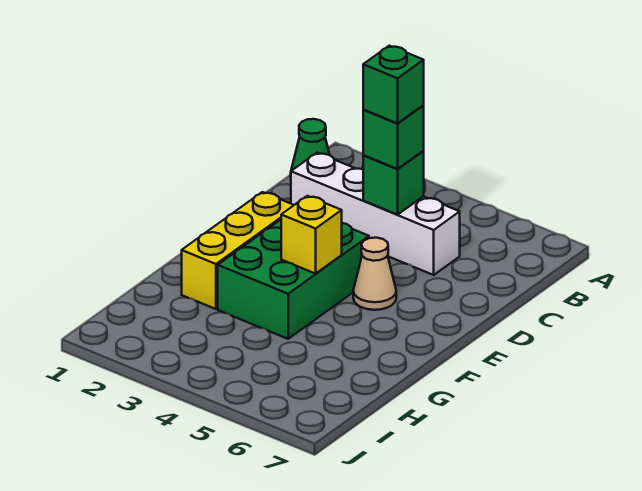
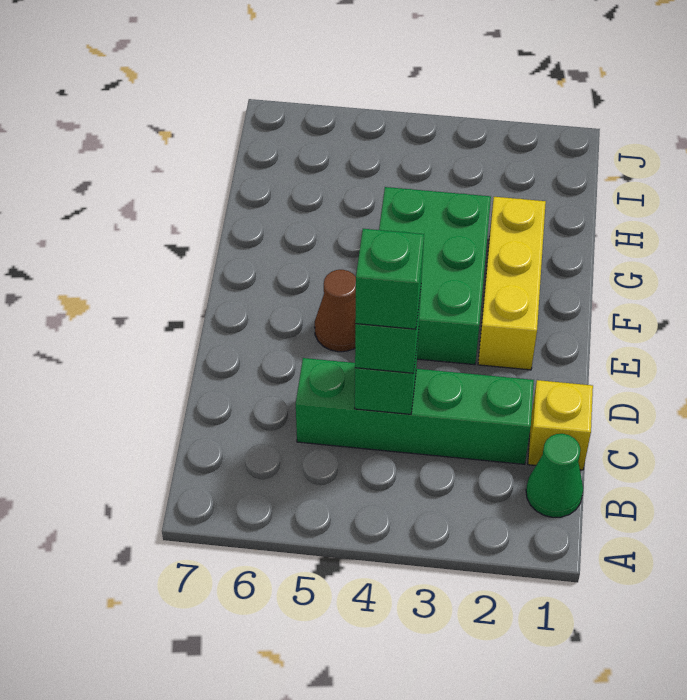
white 1x4 brick [291,153,460,275] -> green 1x4 brick [296,358,534,464]
tan 1x1 cone [353,238,396,310] -> brown 1x1 cone [315,270,356,352]
yellow 1x1 brick [281,196,342,274] -> yellow 1x1 brick moved to [528,380,593,470]

